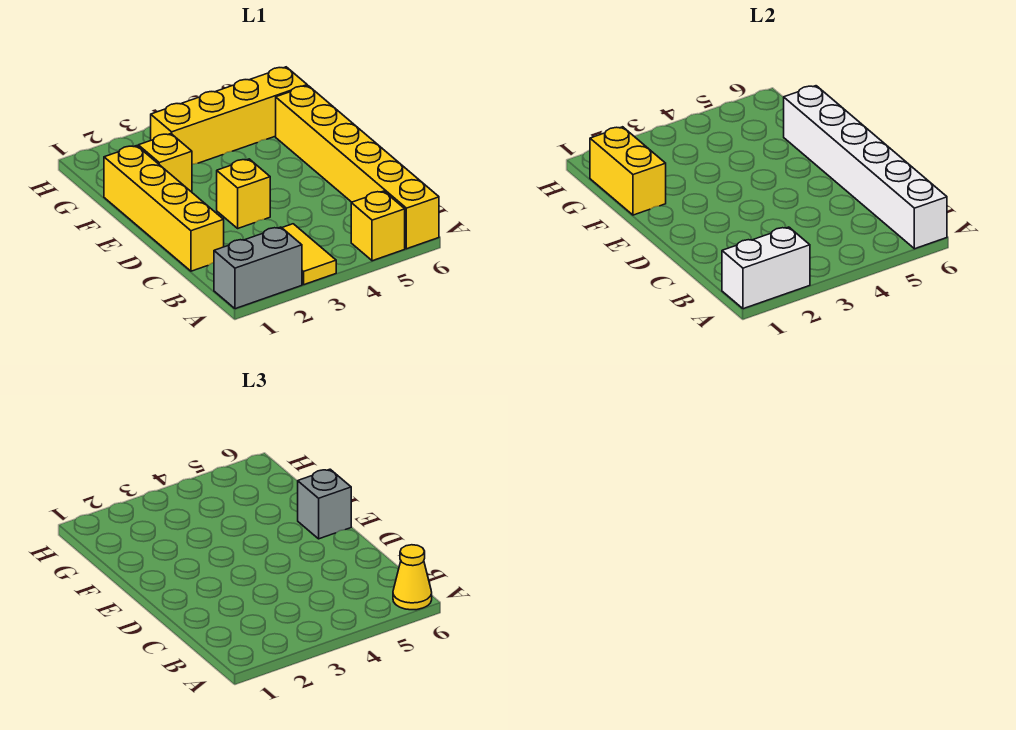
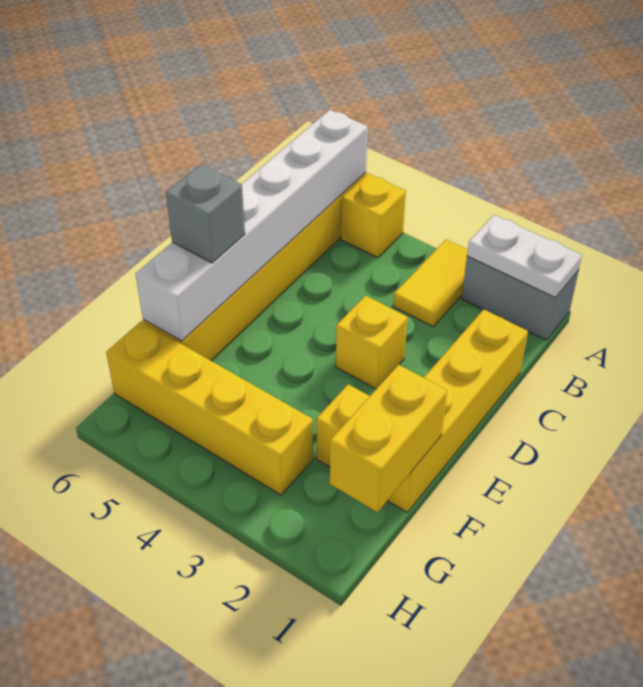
white 1x2 brick [722,227,810,309] -> white 1x2 plate [467,215,582,298]
yellow 1x1 cone [393,545,432,610] -> none

